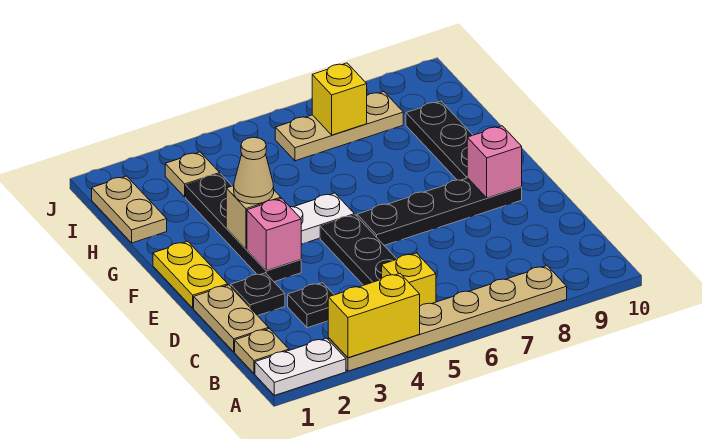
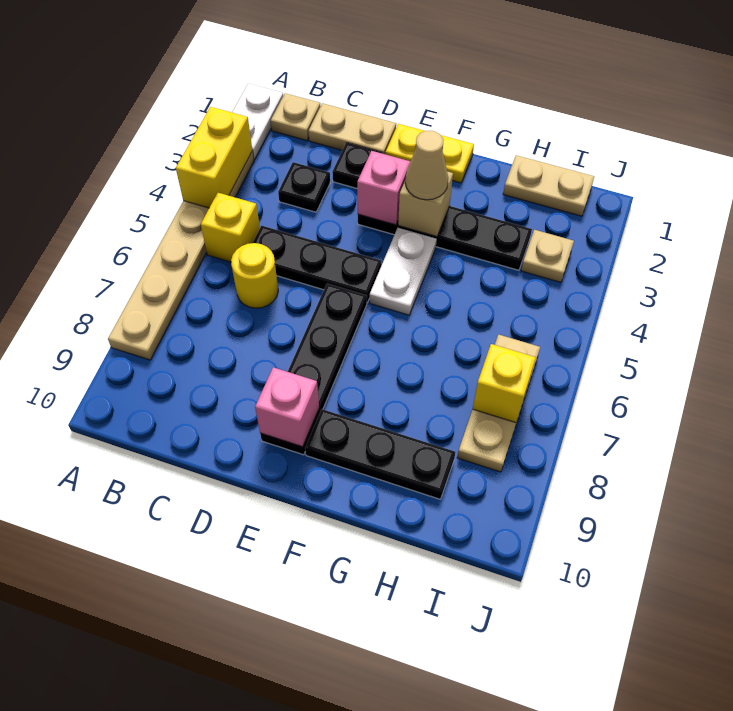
none -> yellow 1x1 round brick [231,243,278,308]

